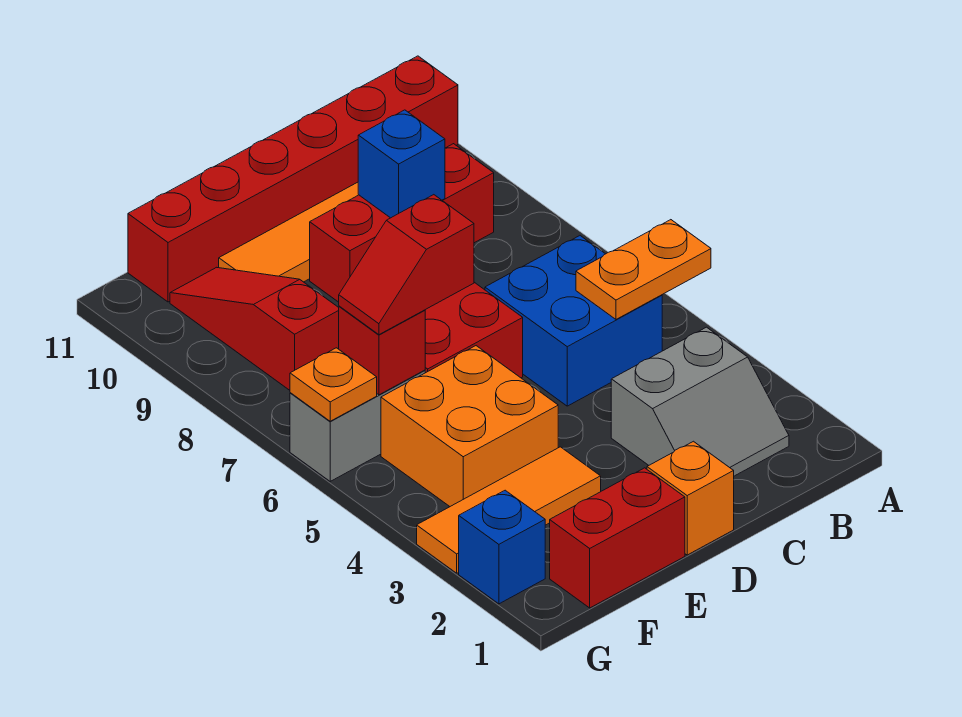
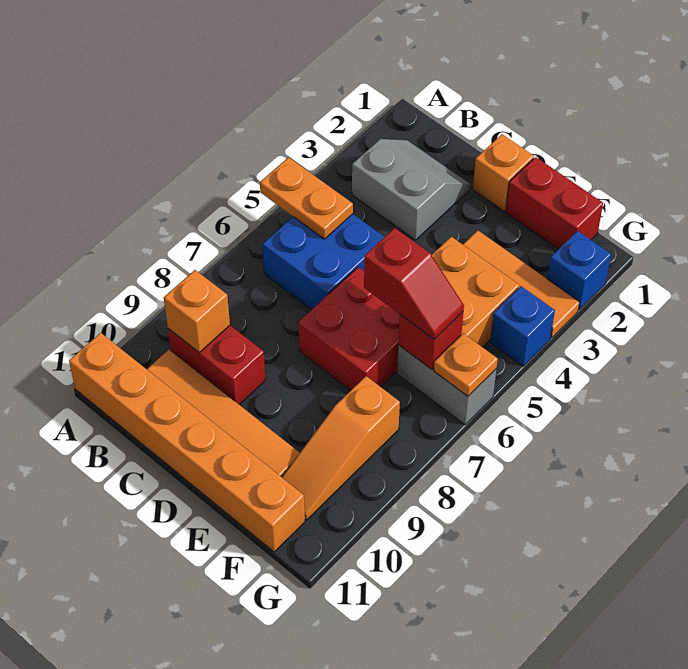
red 1x6 brick [128,56,458,302] -> orange 1x6 brick [69,333,305,552]
red 1x3 brick [310,144,494,302] -> red 1x2 brick [168,325,266,405]
none -> orange 1x1 brick [164,270,230,353]
blue 1x1 brick [358,110,445,218] -> blue 1x1 brick moved to [490,286,555,366]
red 1x3 slope [170,267,339,390] -> orange 1x3 slope [282,376,400,520]

